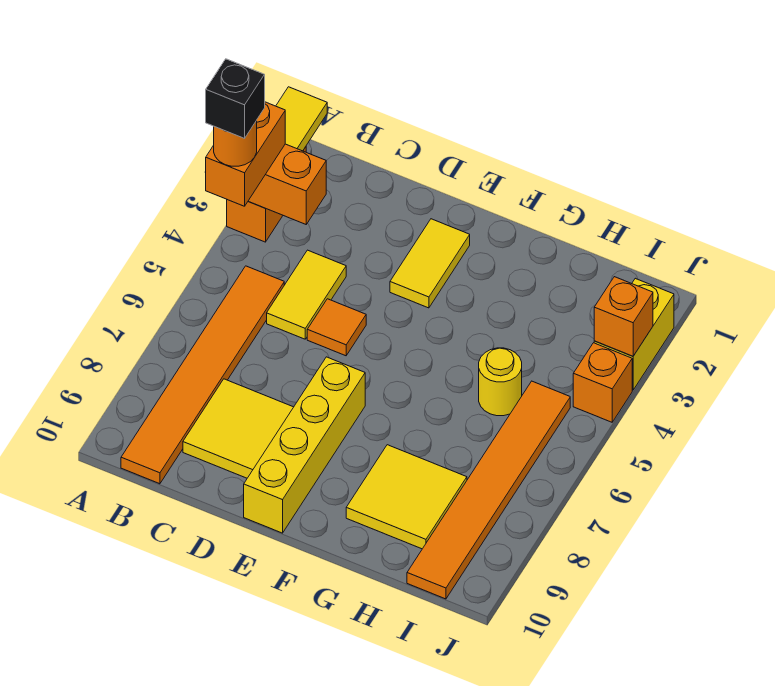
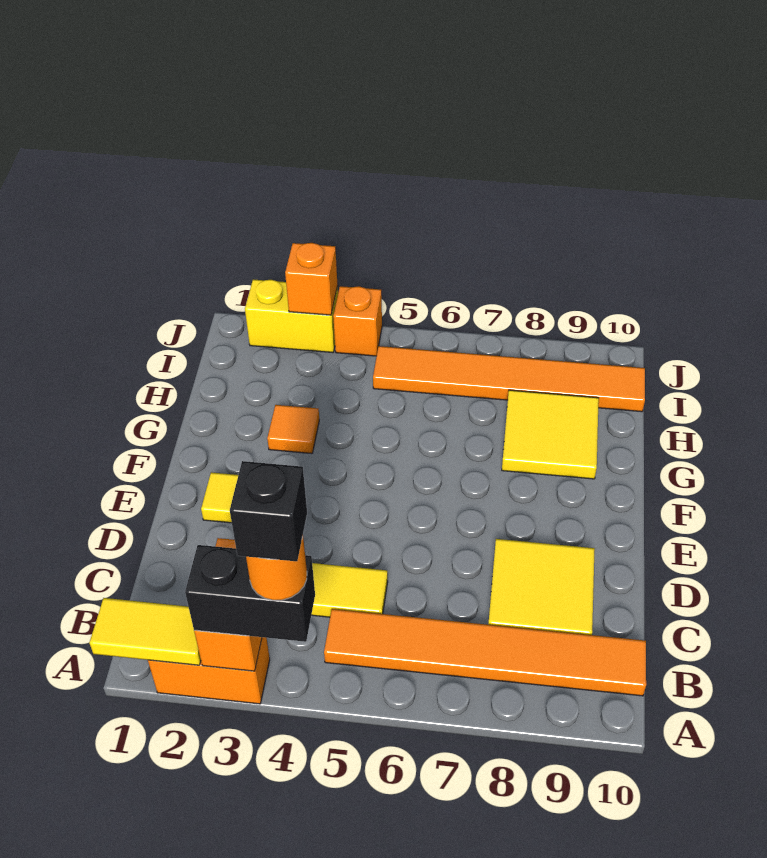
orange 1x2 brick [206,102,285,206] -> black 1x2 brick [185,545,315,642]
orange 1x1 tile [307,299,366,356] -> orange 1x1 tile moved to [267,405,319,454]
yellow 1x4 brick [244,357,365,533] -> none
yellow 1x1 round brick [479,348,522,416] -> none

